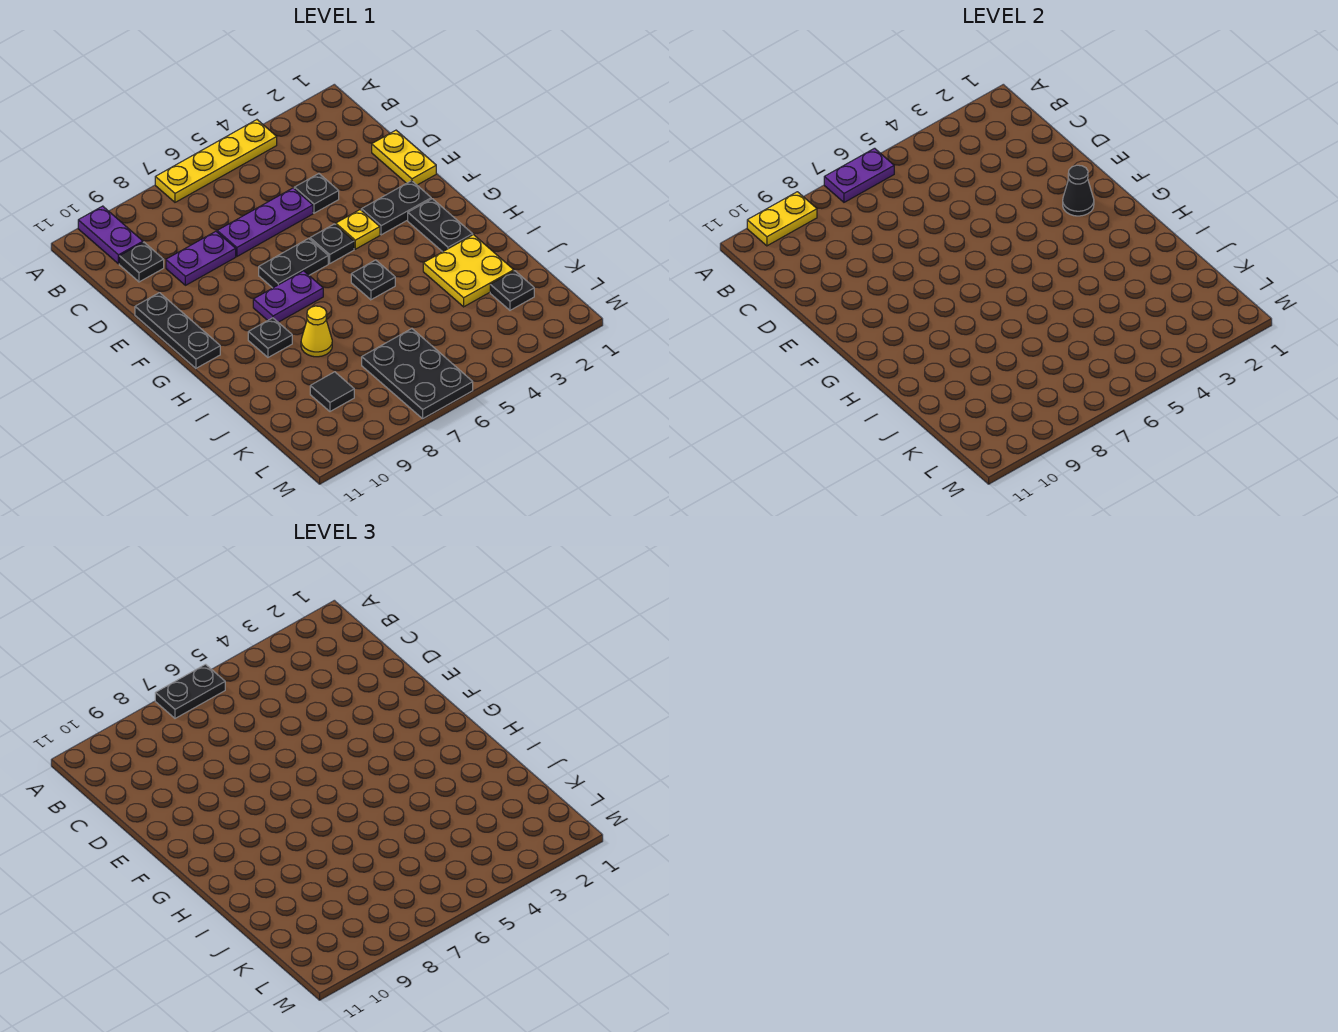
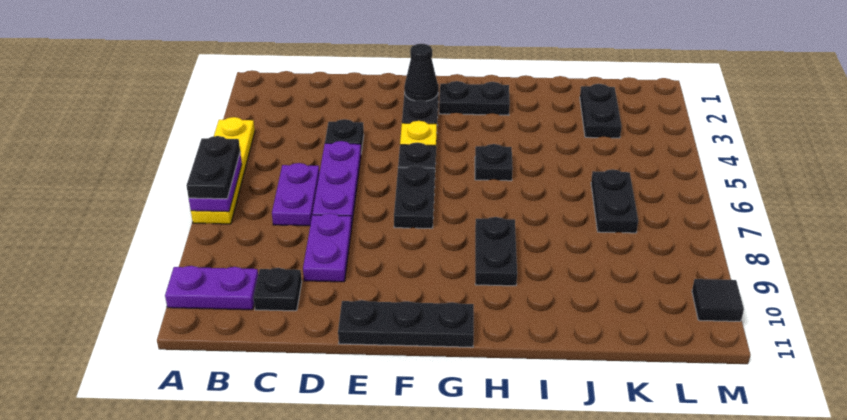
yellow 1x2 plate [747,192,817,246] -> none
yellow 1x2 plate [372,130,436,185] -> none
purple 1x2 plate [253,271,323,322] -> purple 1x2 plate moved to [272,163,319,226]
black 1x1 plate [248,318,292,357] -> black 1x2 plate [475,217,517,286]
yellow 2x2 plate [423,235,514,307] -> none
yellow 1x1 cone [301,306,332,357] -> none
black 1x1 plate [490,271,534,310] -> black 1x2 plate [580,84,622,138]
black 2x3 plate [362,329,473,419] -> black 1x2 plate [591,169,638,233]
black 1x1 tile [310,372,354,411] -> black 1x1 tile moved to [692,279,744,321]

